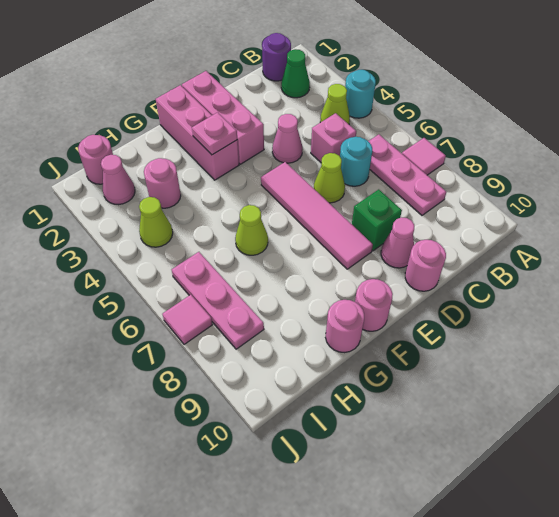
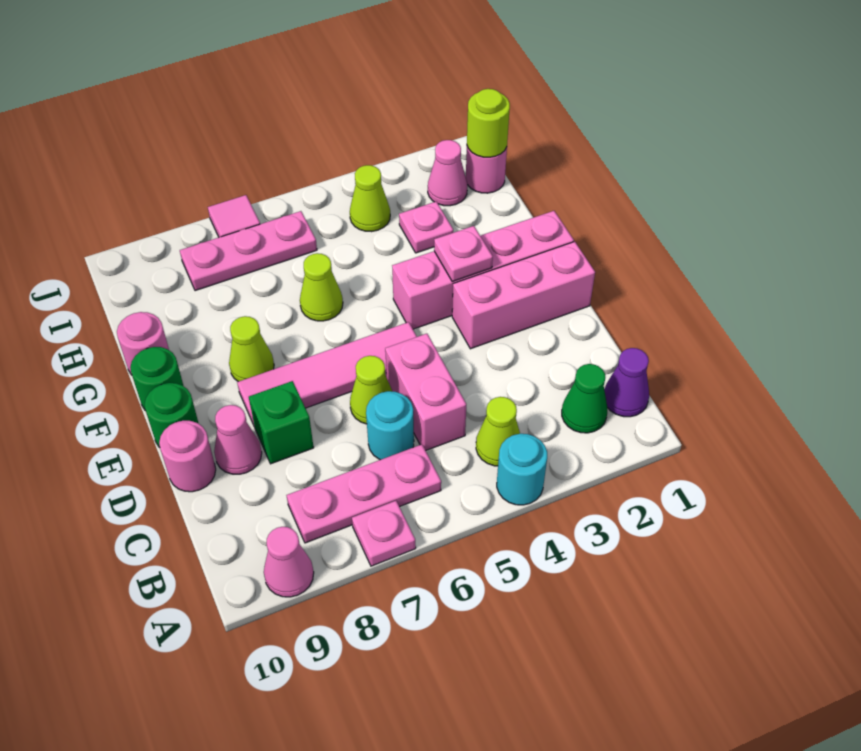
pink 1x1 tile [402,138,446,175] -> pink 1x1 plate [352,501,416,566]
purple 1x1 round brick [262,33,291,81] -> purple 1x1 cone [604,348,649,417]
pink 1x1 brick [311,113,356,163] -> pink 1x2 brick [385,333,466,451]
pink 1x1 cone [272,114,303,163] -> pink 1x1 cone moved to [264,527,314,597]
none -> green 1x1 round brick [145,383,199,447]
pink 1x3 brick [156,85,239,180] -> pink 1x4 brick [392,211,574,329]
none -> lime 1x1 cone [229,316,274,382]
pink 1x1 round brick [355,279,393,331] -> green 1x1 round brick [130,347,183,410]
pink 1x1 round brick [144,158,181,208] -> pink 1x1 plate [399,202,453,253]
none -> lime 1x1 round brick [467,89,510,157]

